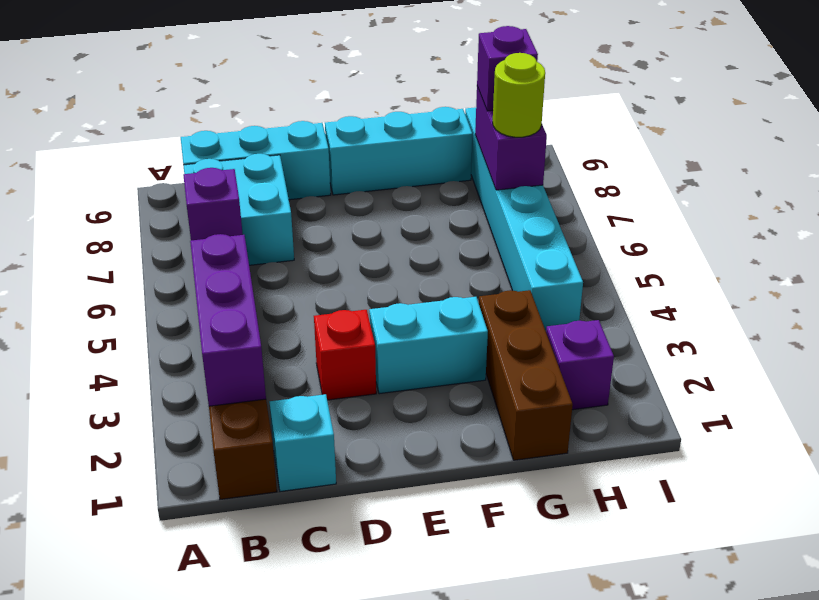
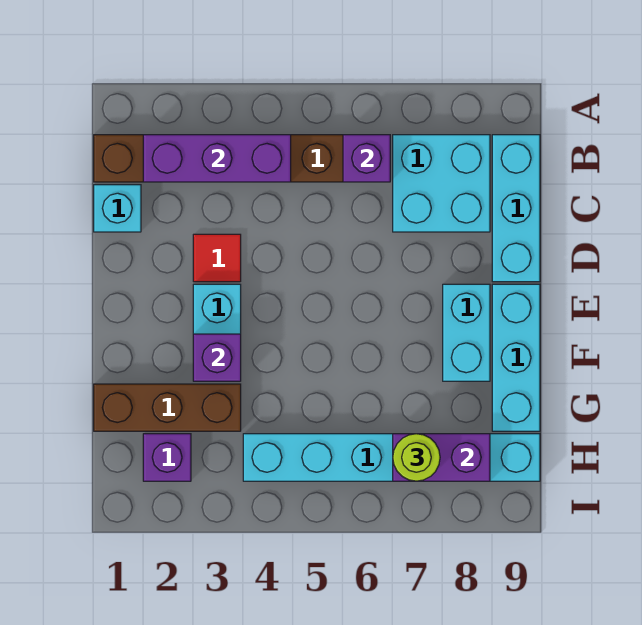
red 1x1 brick [314,310,376,400] -> red 1x1 tile [193,234,241,282]
none -> cyan 1x2 brick [443,284,490,381]
purple 1x1 brick [477,26,538,111] -> purple 1x1 brick moved to [193,334,241,381]

